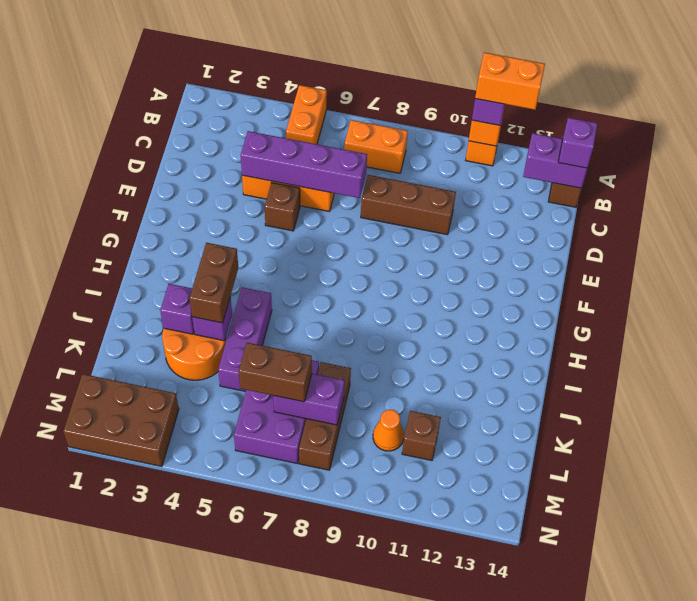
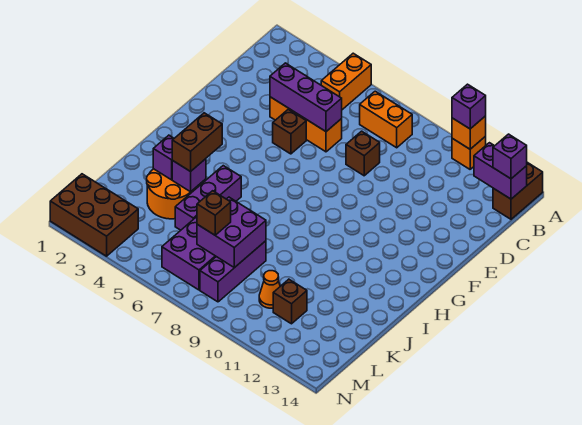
orange 1x2 brick [475,52,545,110] -> none
purple 1x4 brick [241,131,367,198] -> purple 1x3 brick [270,63,342,131]
brown 1x3 brick [361,175,456,235] -> brown 1x1 brick [346,131,380,176]
brown 1x3 brick [299,362,351,470] -> purple 1x3 brick [200,241,266,302]
brown 1x2 brick [239,343,312,402] -> brown 1x1 brick [197,191,231,235]
purple 1x2 brick [273,374,345,425] -> purple 2x2 brick [197,197,266,268]

